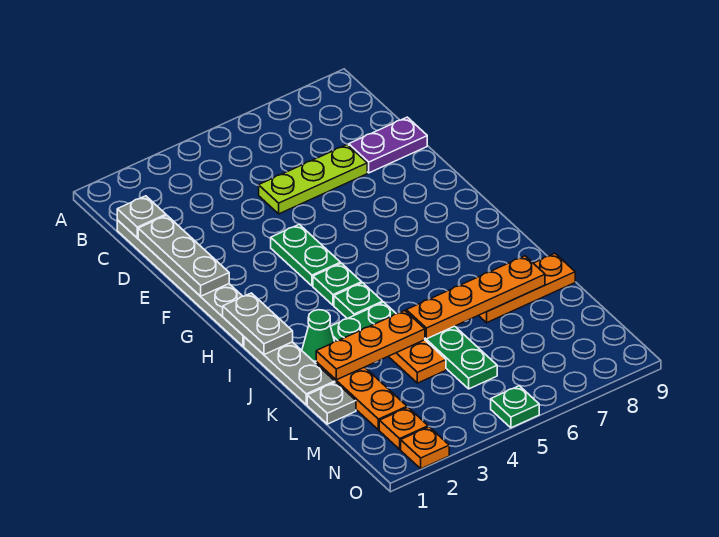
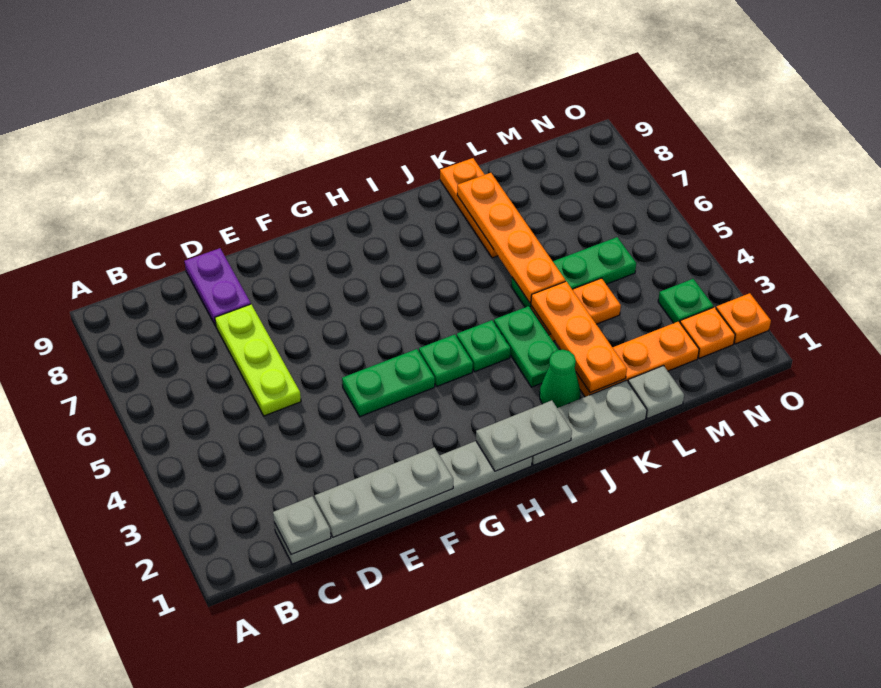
green 1x1 plate [491,386,539,428] -> green 1x1 plate moved to [658,279,713,323]

